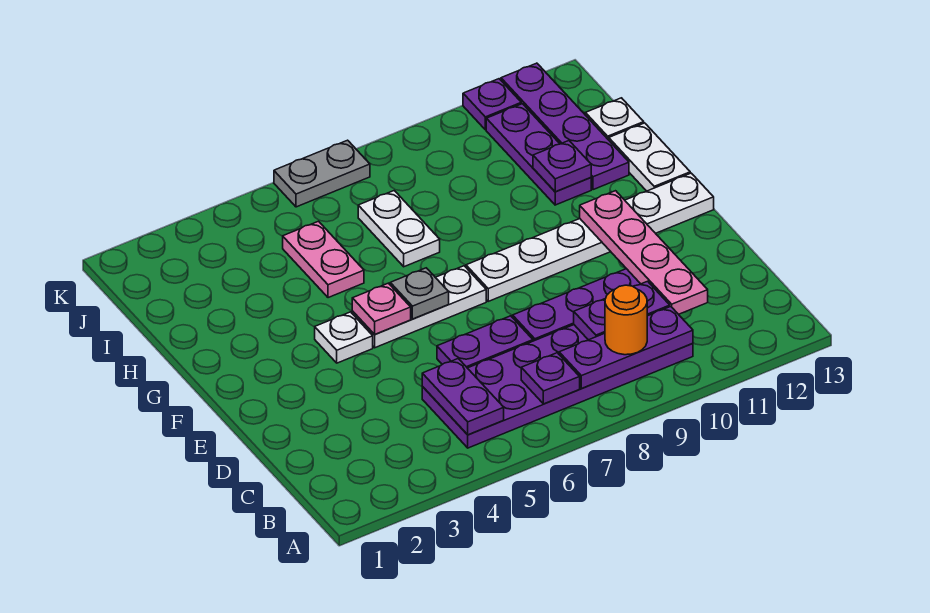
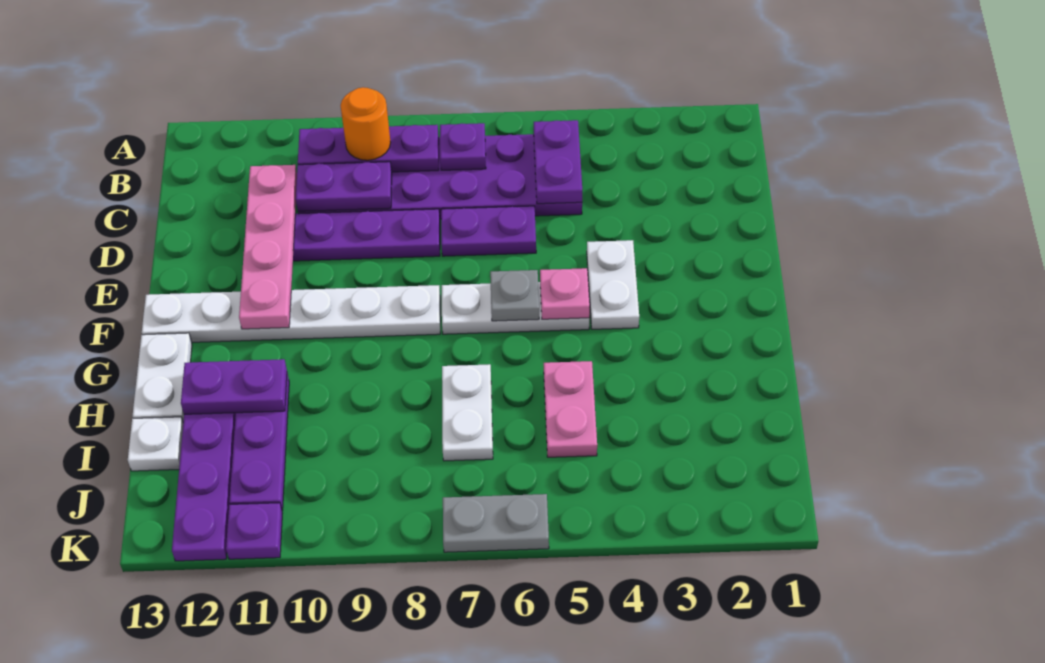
white 1x1 plate [315,312,373,363] -> white 1x2 plate [587,240,639,329]
purple 1x1 plate [533,141,591,192] -> purple 1x2 plate [181,359,287,414]

